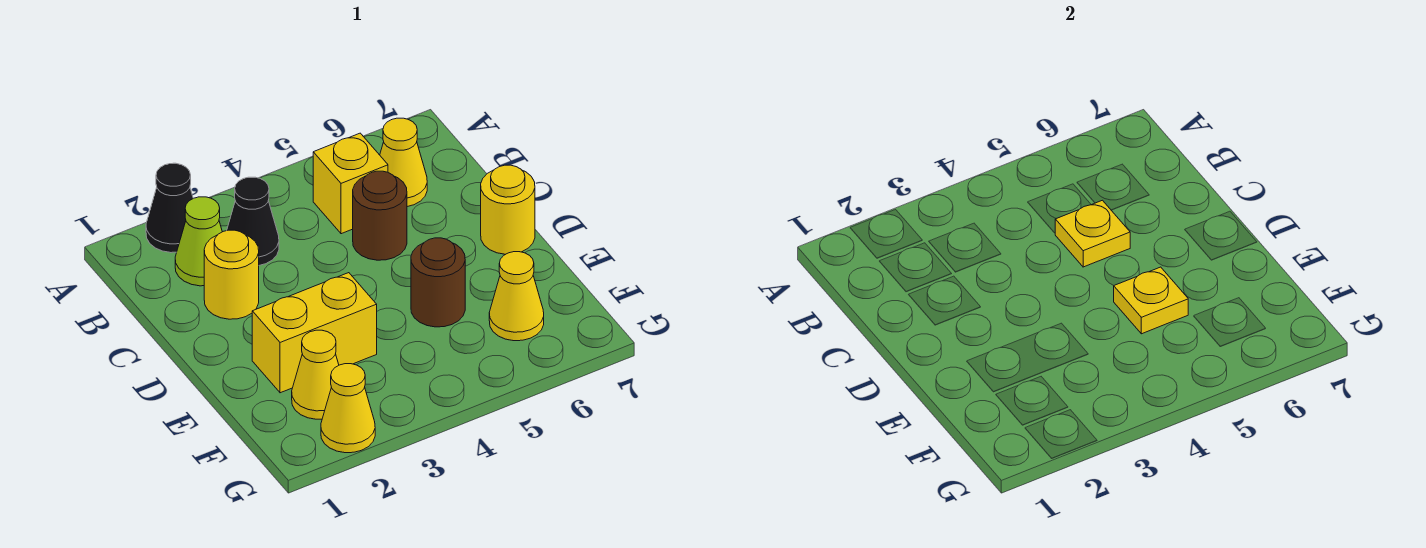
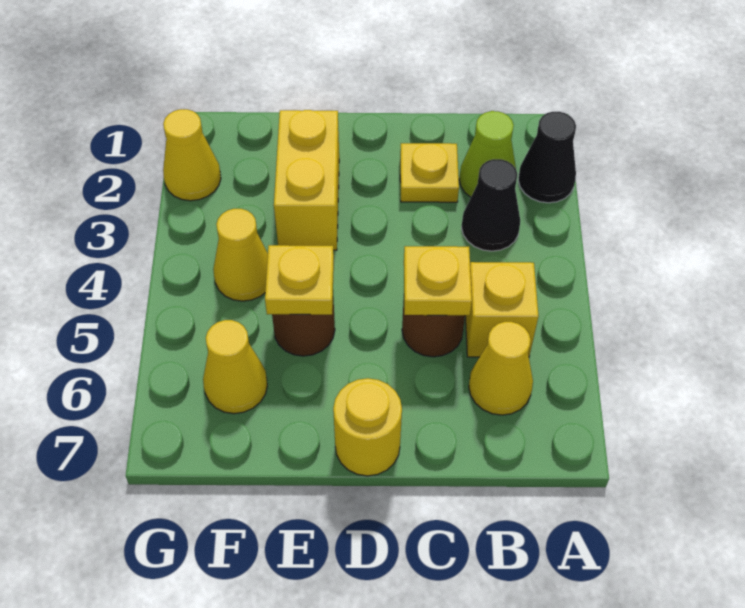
yellow 1x1 round brick [204,230,259,319] -> yellow 1x1 plate [400,143,459,202]
yellow 1x1 cone [292,330,339,419] -> yellow 1x1 cone moved to [213,209,268,301]

